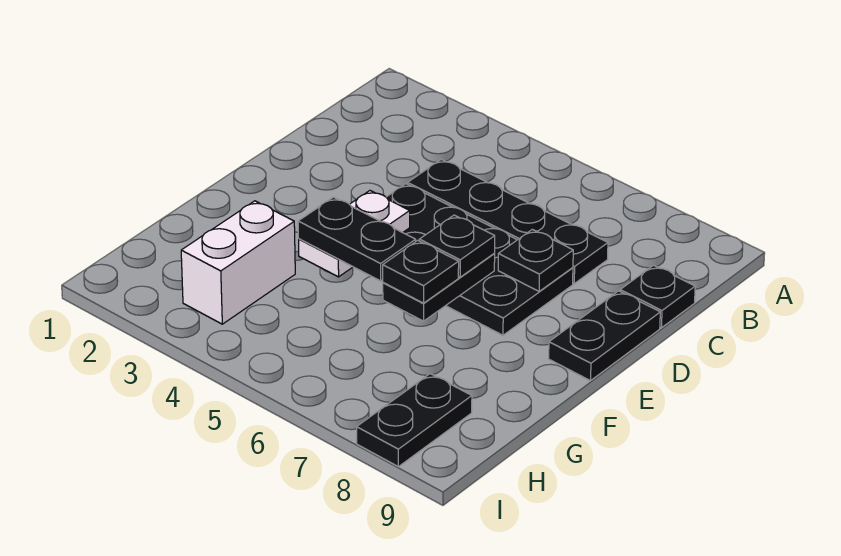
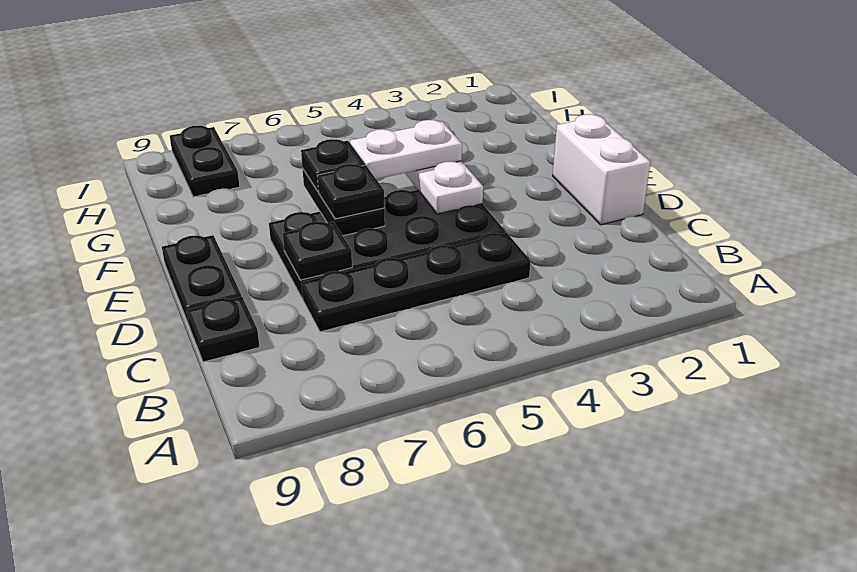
black 1x2 plate [298,197,416,281] -> white 1x2 plate [350,120,462,179]
white 1x2 brick [181,201,295,324] -> white 1x2 brick moved to [553,114,651,225]

